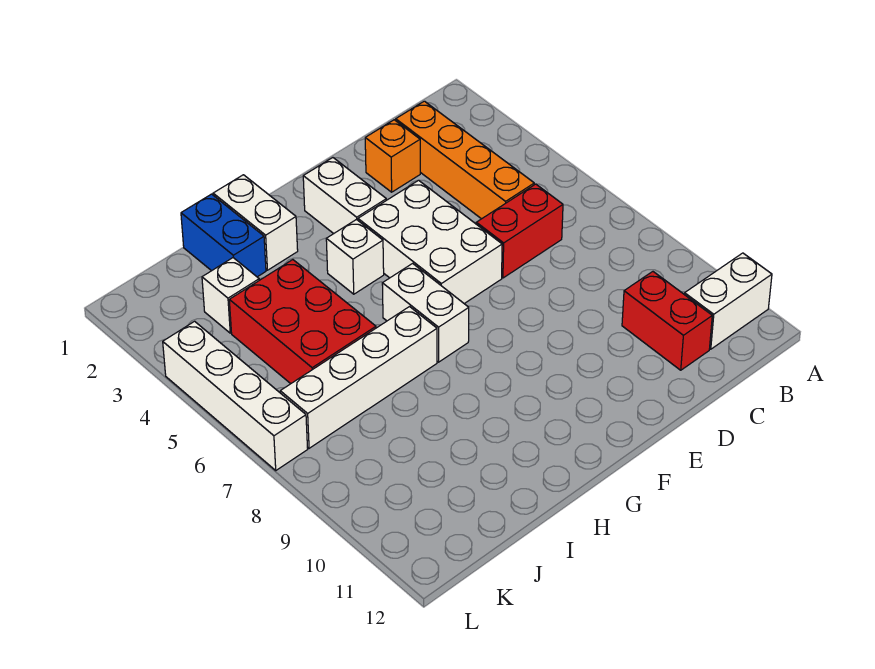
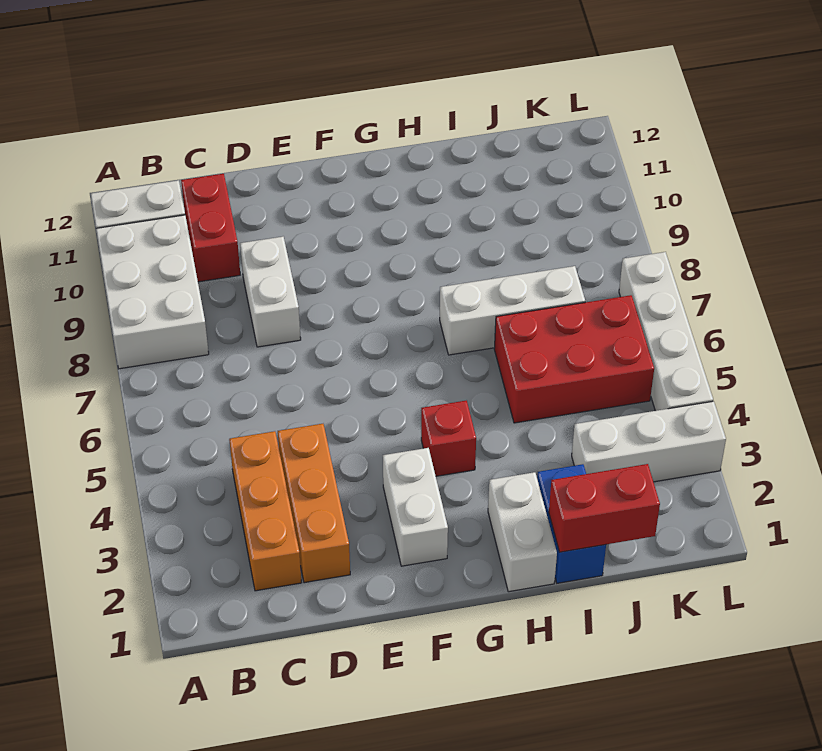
orange 1x4 brick [396,101,534,219] -> orange 1x3 brick [229,431,302,591]
red 1x2 brick [476,184,563,278] -> red 1x2 brick moved to [549,464,660,552]
orange 1x1 brick [365,120,420,192] -> orange 1x3 brick [278,424,350,583]
white 2x3 brick [358,180,502,304] -> white 2x3 brick moved to [96,215,209,369]
white 1x1 brick [326,219,384,294] -> red 1x1 brick [421,401,476,476]
white 1x2 brick [382,263,469,362] -> white 1x2 brick moved to [240,237,301,347]
white 1x4 brick [280,307,437,448] -> white 1x3 brick [440,266,585,355]
red 2x3 brick [229,260,376,384] -> red 2x3 brick turned to [494,295,654,423]
white 1x1 brick [202,258,259,333] -> white 1x3 brick [572,401,726,482]

